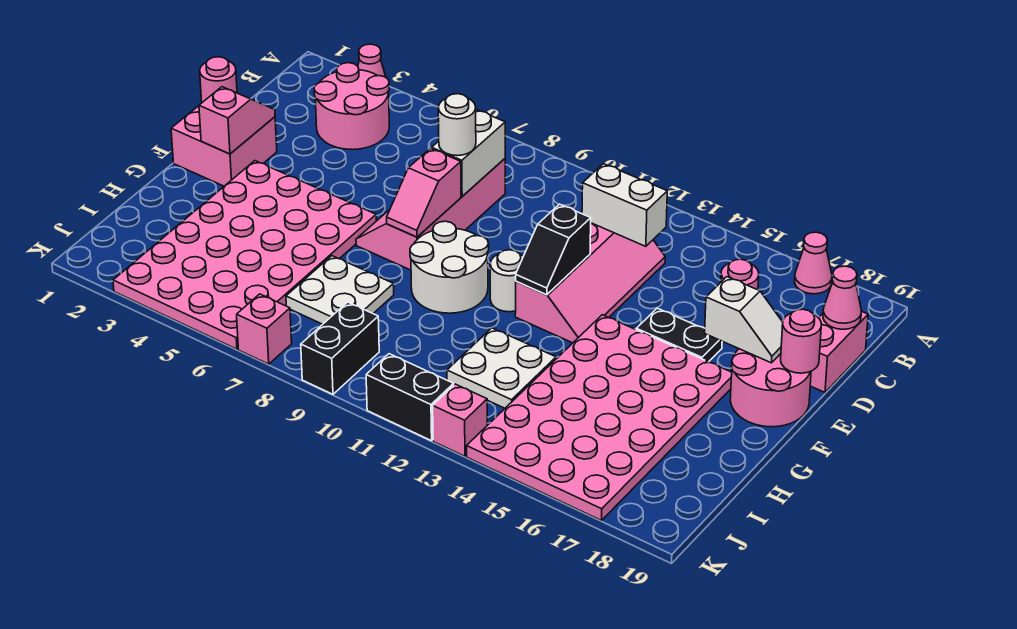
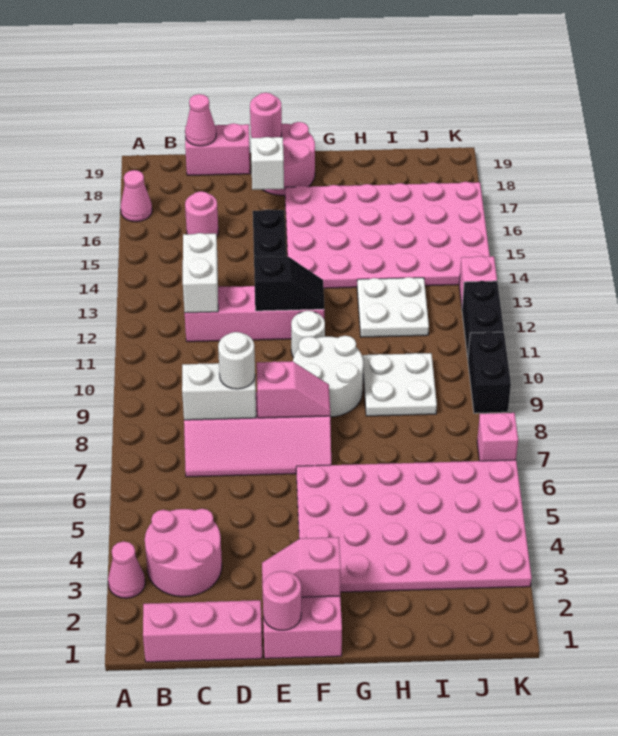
none -> pink 1x3 brick [143,600,262,662]
white 2x2 plate [286,256,394,324] -> white 2x2 plate moved to [363,353,437,416]
black 1x2 brick [301,302,379,394] -> black 1x2 brick turned to [468,332,511,413]

